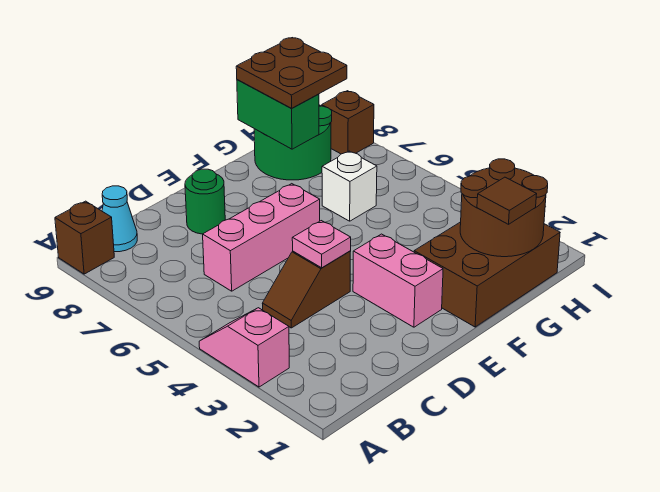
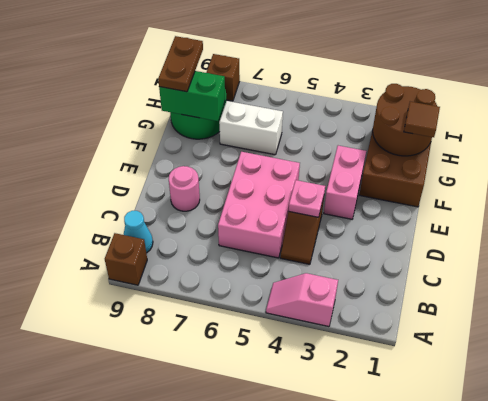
pink 1x3 brick [203,184,320,291] -> pink 2x3 brick [218,152,300,258]
green 1x1 round brick [185,169,225,234] -> pink 1x1 round brick [169,166,200,211]
pink 1x2 brick [353,234,443,327] -> pink 1x2 brick turned to [324,146,366,219]
white 1x1 brick [322,151,377,221] -> white 1x2 brick [219,101,283,155]
brown 2x2 plate [236,38,347,108] -> brown 1x2 plate [158,36,203,92]

